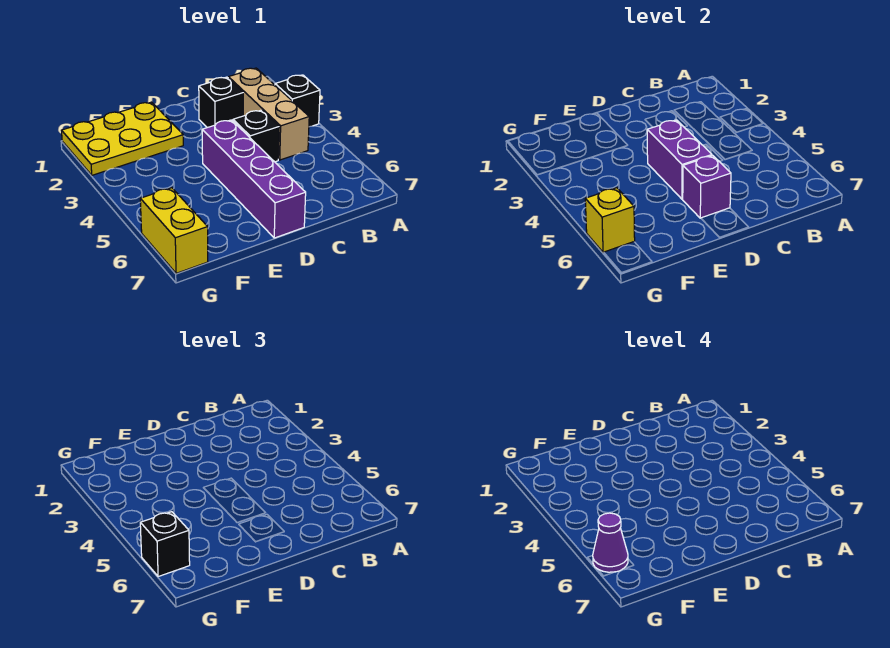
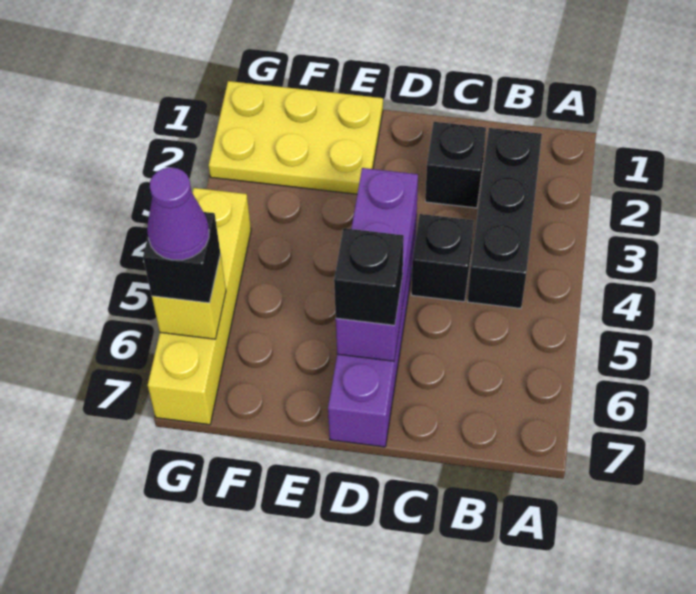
black 1x1 brick [275,75,320,127] -> black 1x1 brick moved to [334,228,404,325]
tan 1x3 brick [228,68,309,160] -> black 1x3 brick [468,128,542,308]
yellow 1x2 brick [140,188,208,273] -> yellow 1x4 brick [148,188,251,425]

